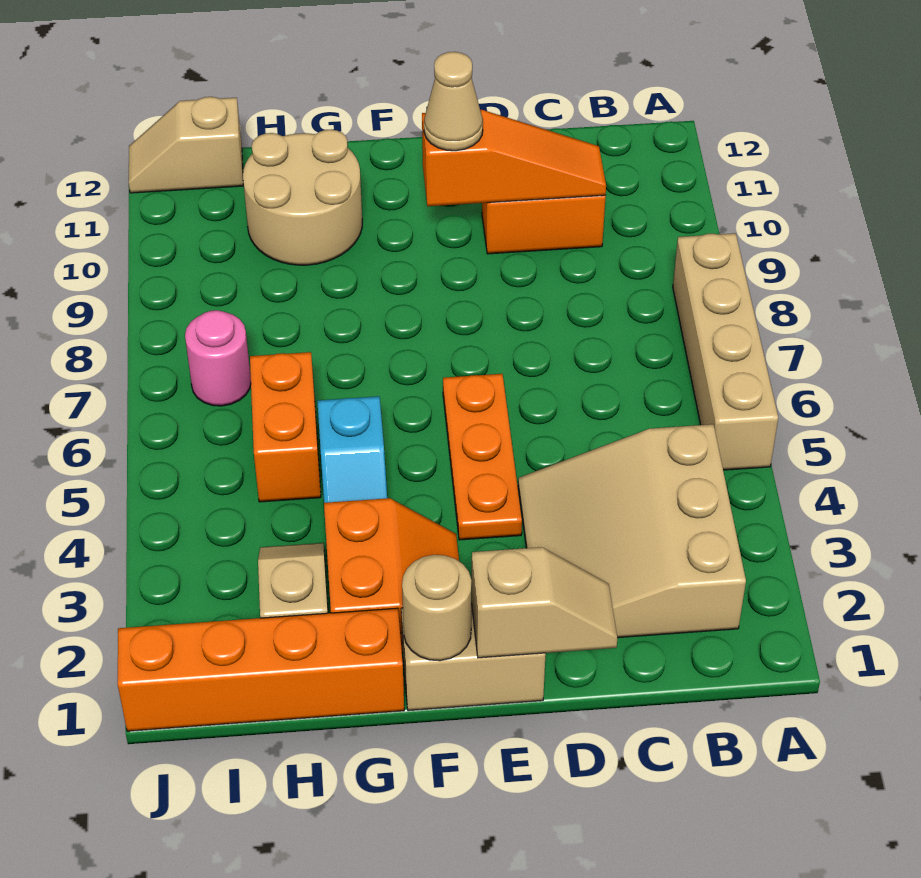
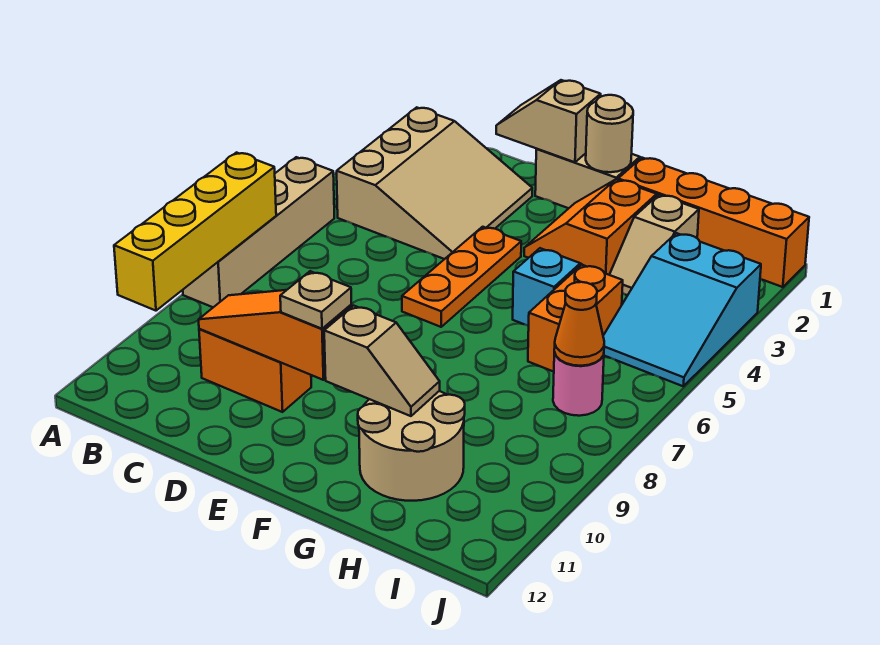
none -> yellow 1x4 brick [114,153,276,311]
tan 1x1 cone [424,52,483,151] -> tan 1x1 plate [280,271,351,329]
none -> cyan 2x3 slope [603,233,761,386]
none -> orange 1x1 cone [554,282,604,366]
tan 1x2 slope [129,97,243,193] -> tan 1x2 slope moved to [324,306,440,416]

